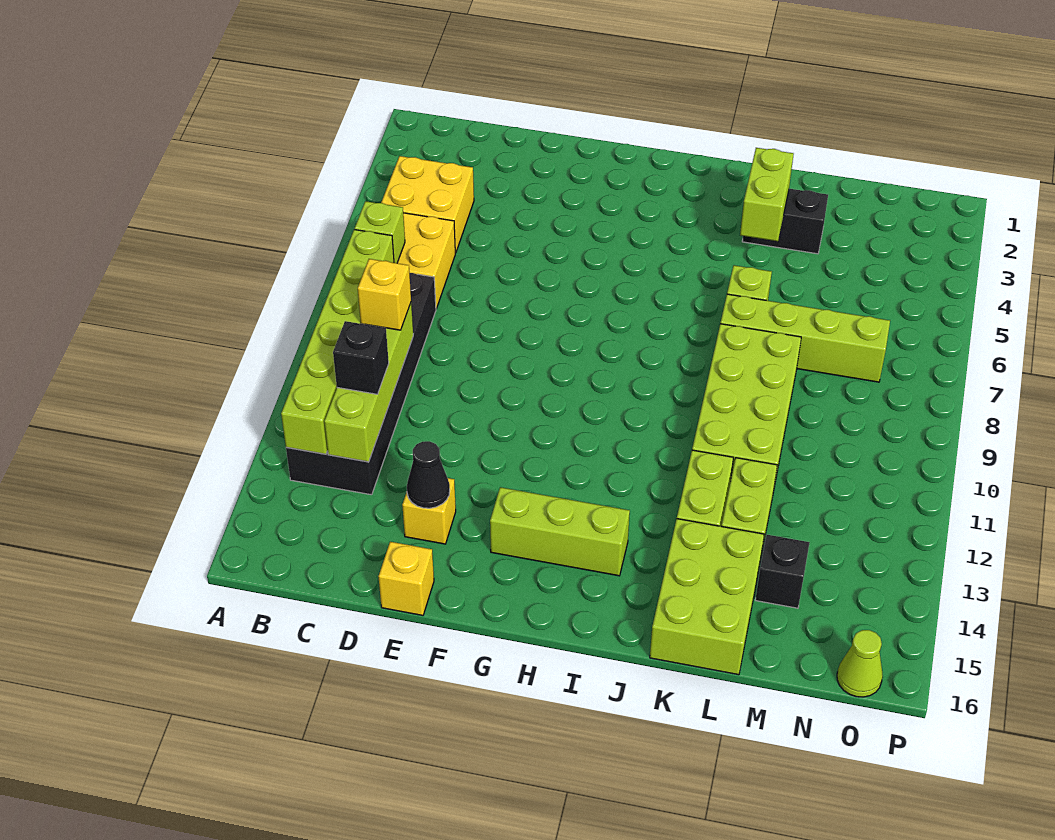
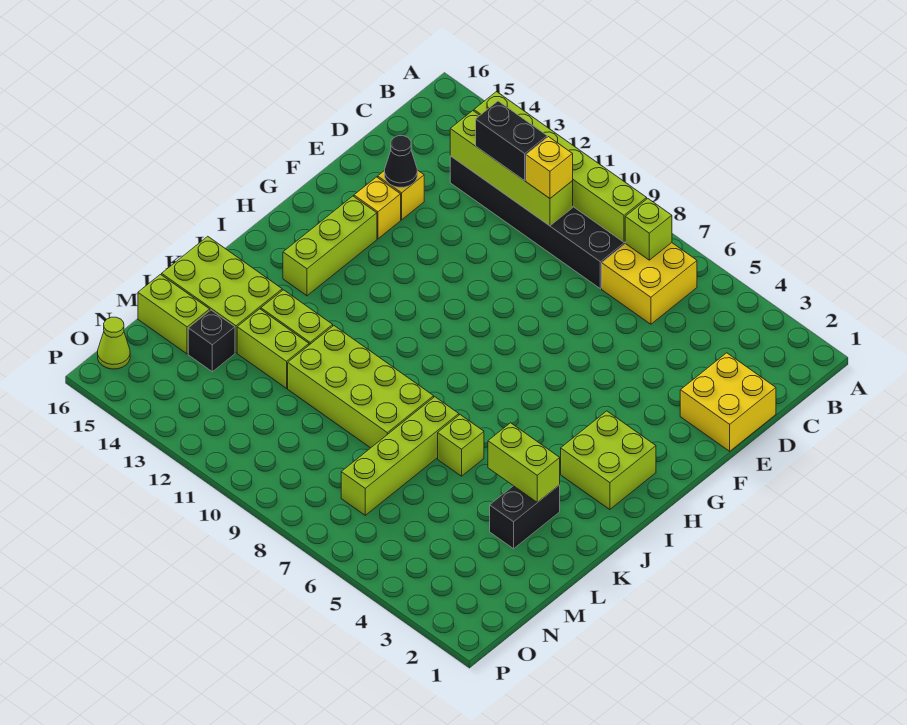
yellow 2x2 brick [381,156,474,253] -> yellow 2x2 brick moved to [680,353,776,451]
black 1x1 brick [333,321,389,394] -> black 1x2 brick [476,101,547,181]
yellow 1x1 brick [378,542,434,615] -> yellow 1x1 brick moved to [354,177,401,239]
none -> lime 2x2 brick [561,411,656,510]
none -> lime 1x2 brick [138,274,210,354]

